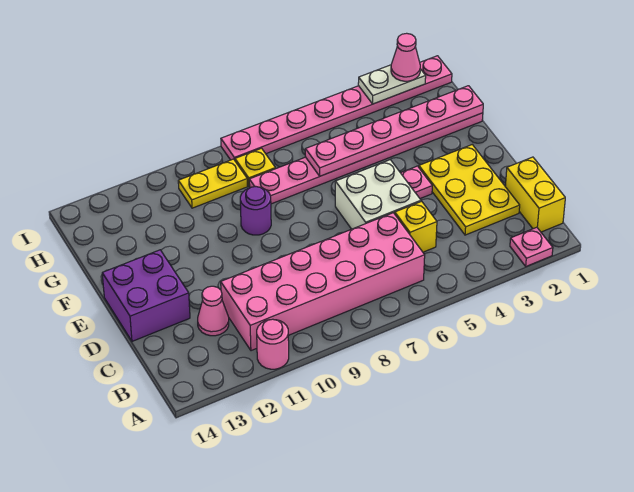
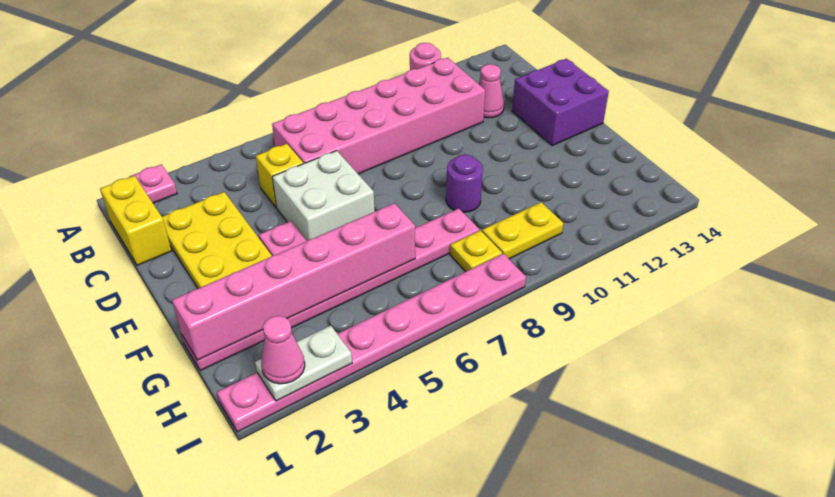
pink 1x6 plate [305,86,483,176] -> pink 1x6 brick [172,203,415,360]

